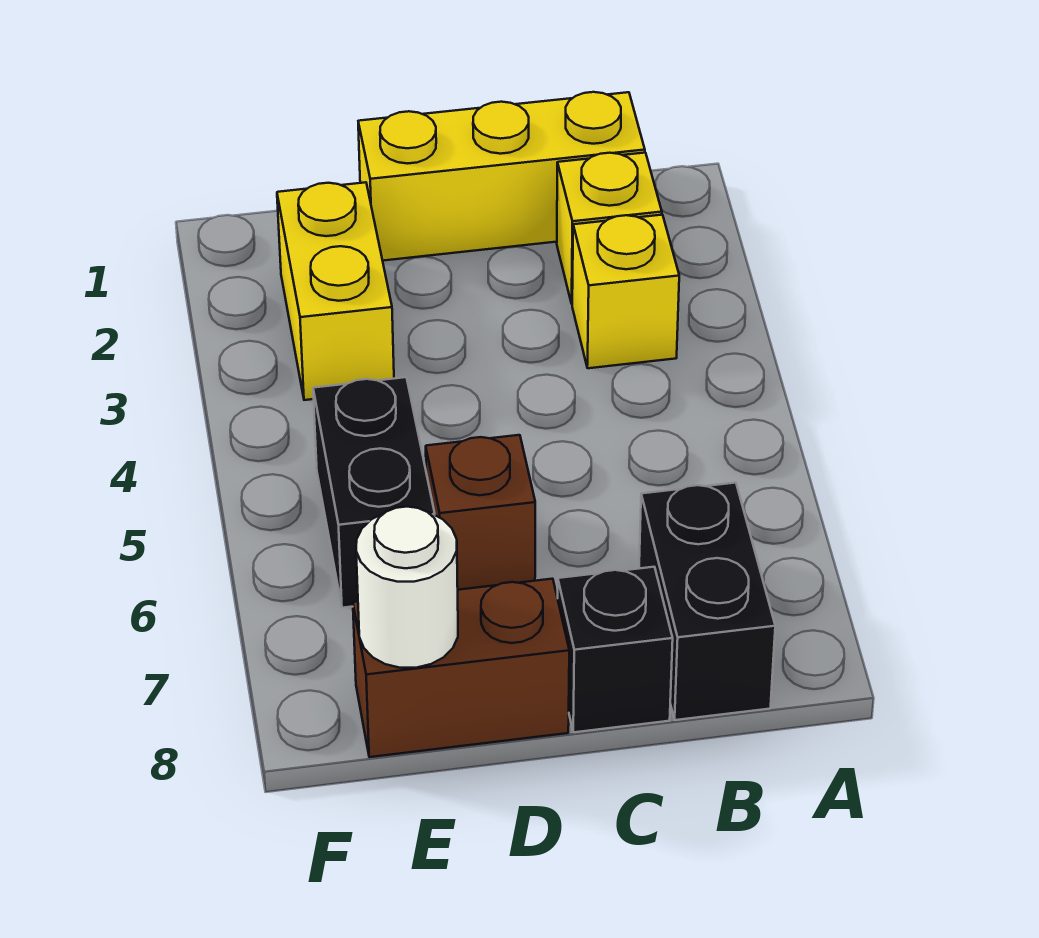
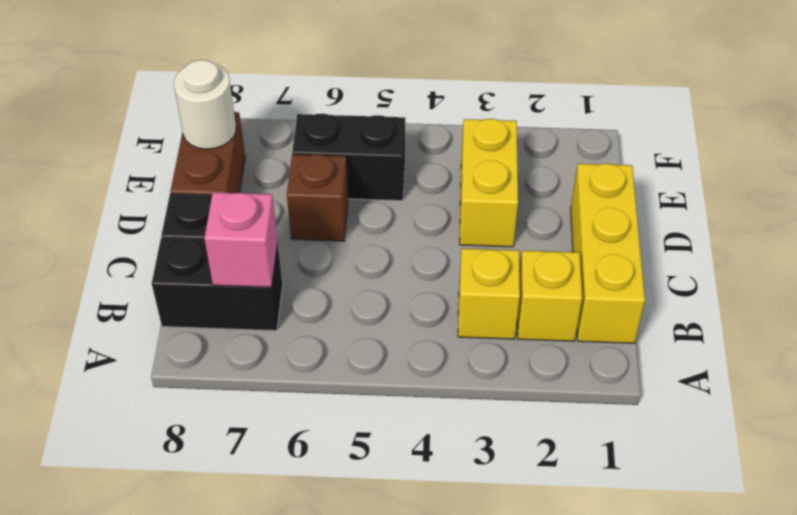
none -> pink 1x1 brick [205,192,278,287]
yellow 1x2 brick [277,182,394,400] -> yellow 1x2 brick turned to [460,119,518,247]

